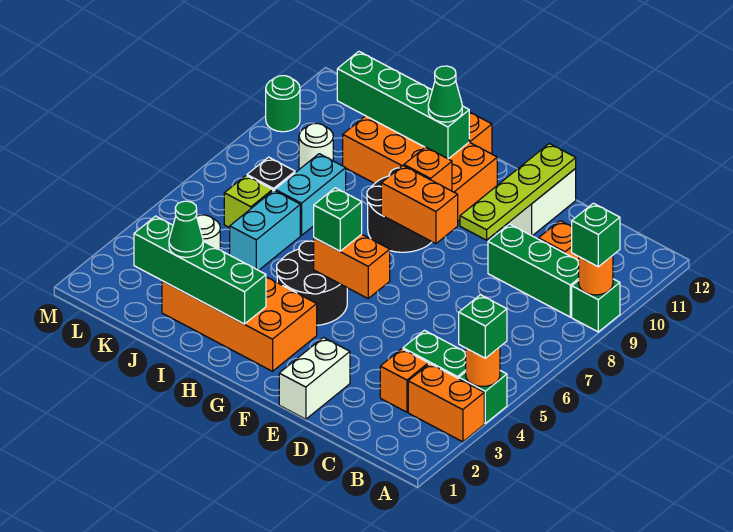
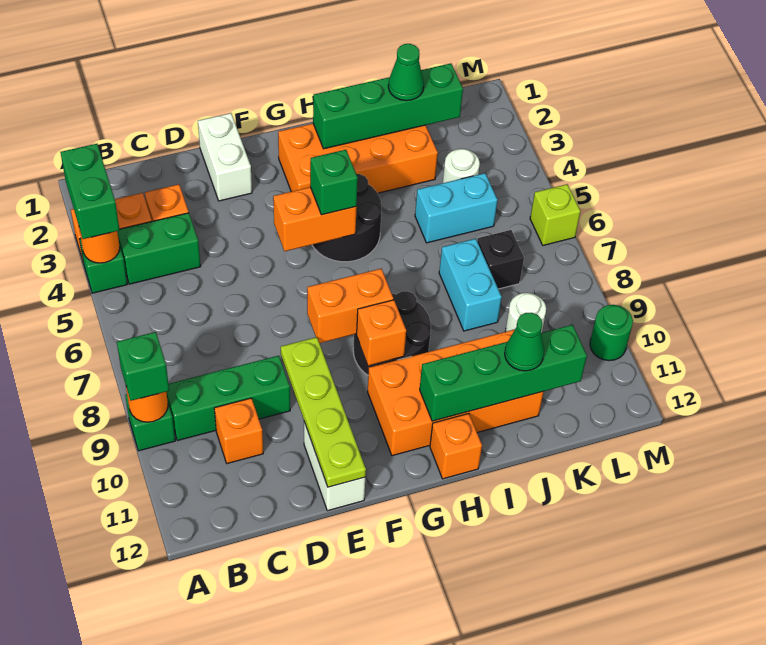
green 1x1 brick [459,295,507,358] -> green 1x2 brick [60,144,119,239]
green 1x1 cone [428,66,462,122] -> green 1x1 cone moved to [505,313,544,371]
cyan 1x2 brick [230,190,300,270] -> cyan 1x2 brick turned to [415,173,497,243]
lime 1x1 brick [224,176,273,228] -> lime 1x1 brick moved to [530,184,581,245]

